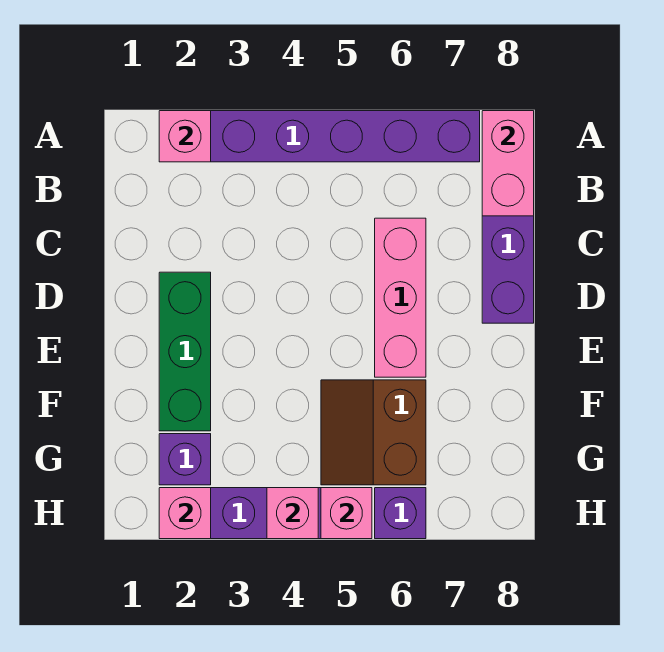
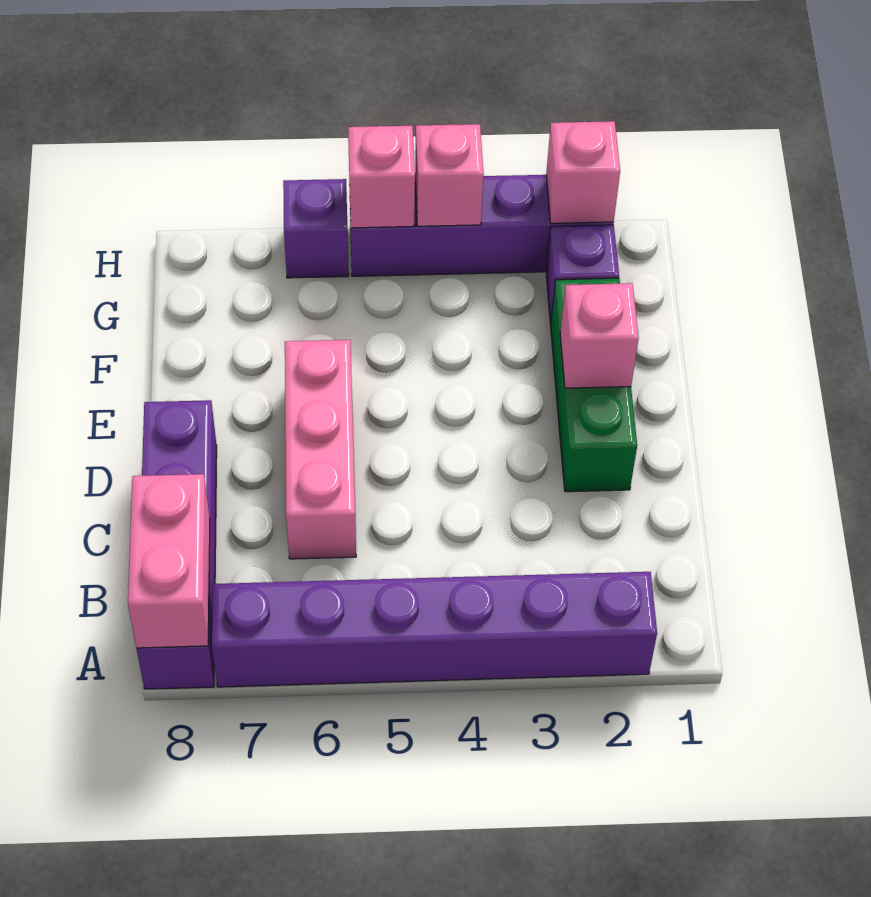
pink 1x1 brick [159,111,211,162] -> pink 1x1 brick moved to [560,283,639,388]
brown 2x2 slope [321,380,426,485] -> none

